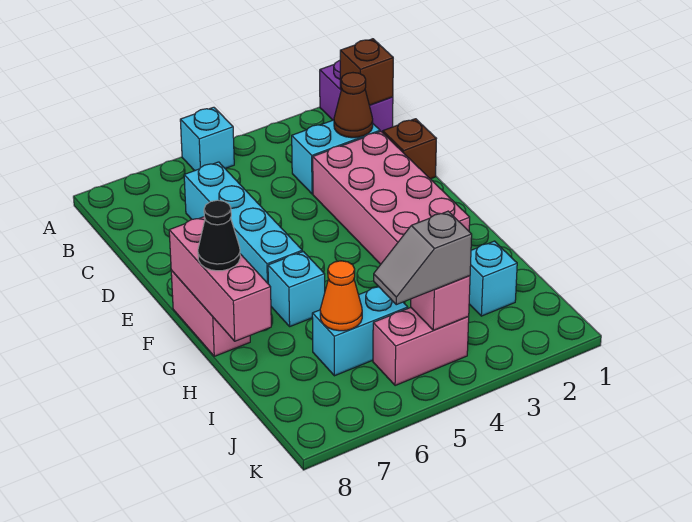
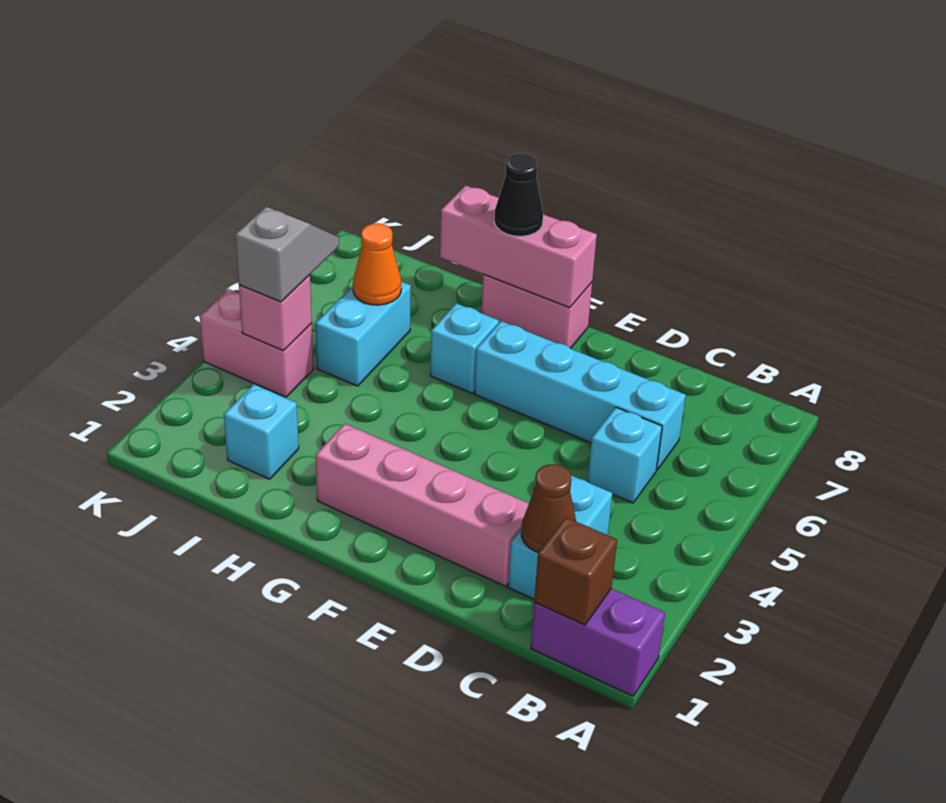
cyan 1x1 brick [180,107,234,171] -> cyan 1x1 brick moved to [588,407,662,503]
brown 1x1 brick [383,119,436,179] -> none
pink 2x4 brick [313,132,470,264] -> pink 1x4 brick [315,424,529,586]
pink 1x2 brick [373,308,469,386] -> pink 1x2 brick turned to [200,289,313,397]

